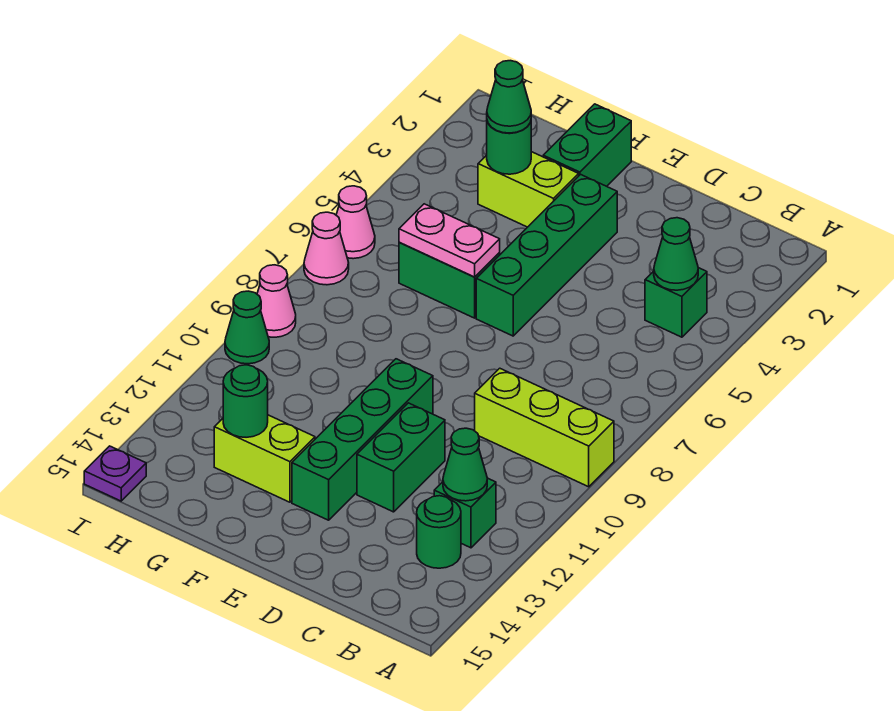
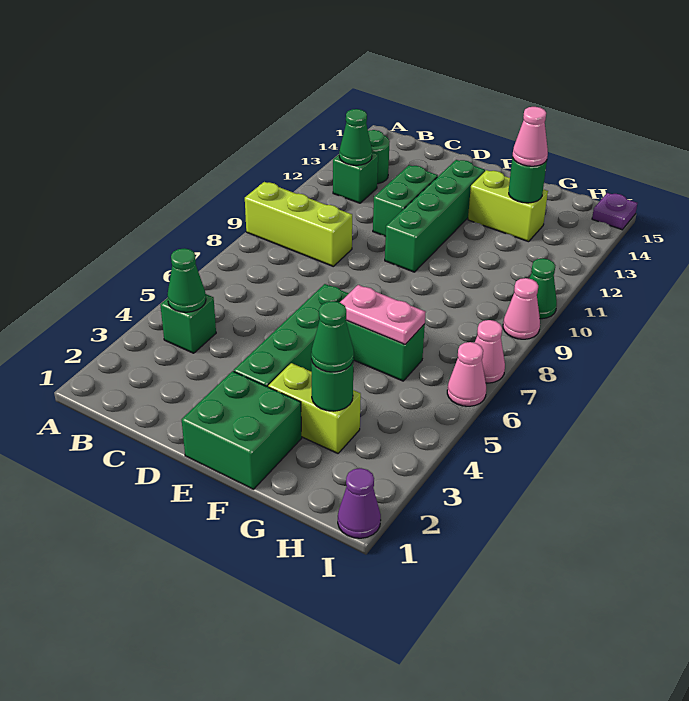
green 1x2 brick [543,104,631,186] -> green 2x2 brick [182,371,302,489]
none -> pink 1x1 cone [513,107,548,166]
none -> purple 1x1 cone [338,468,381,538]

